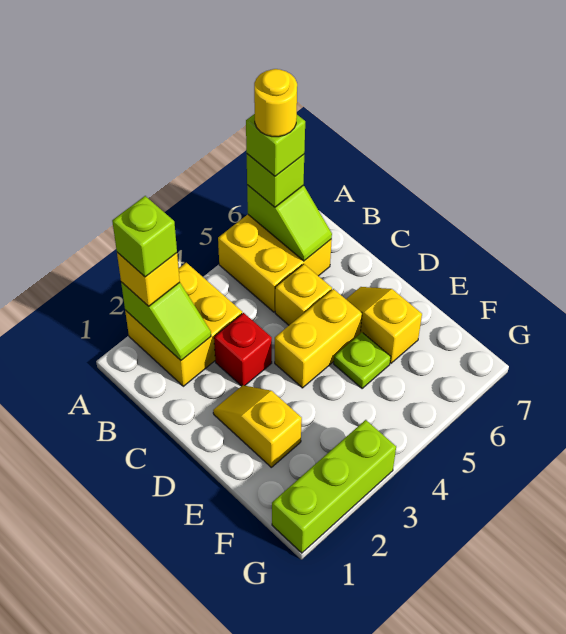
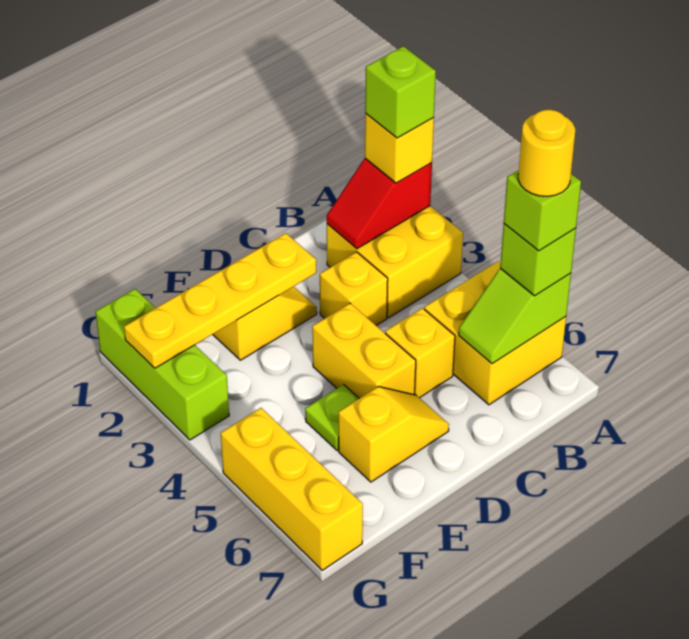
lime 1x2 slope [121,282,211,360] -> red 1x2 slope [327,159,432,249]
red 1x1 brick [214,313,272,386] -> yellow 1x1 brick [320,252,388,325]
none -> yellow 1x4 plate [124,233,316,368]
none -> yellow 1x3 brick [221,408,363,570]

